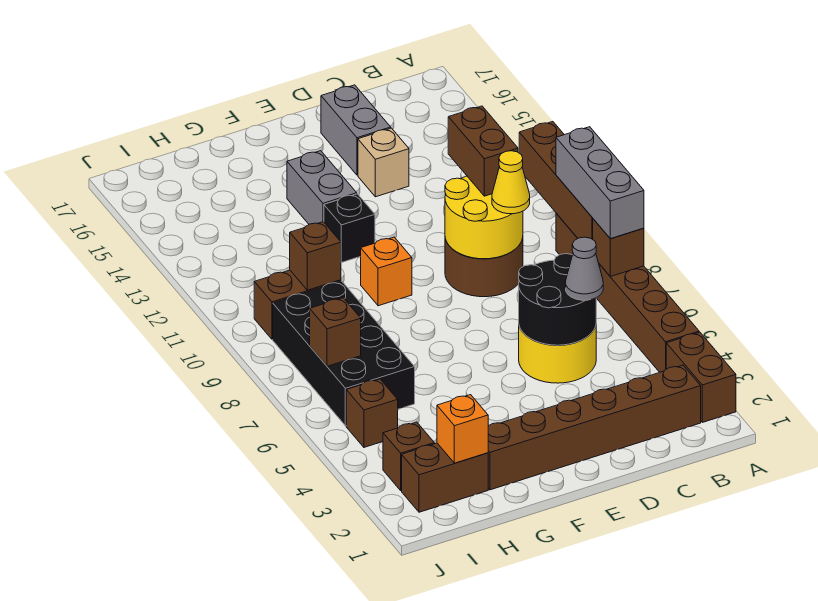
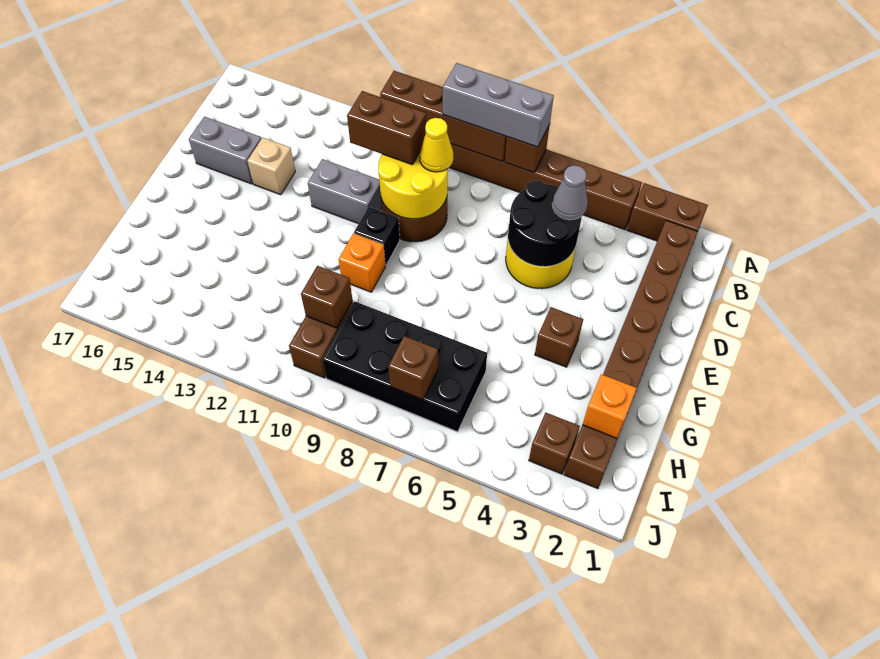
black 1x1 brick [324,194,375,262] -> black 1x1 brick moved to [354,207,400,265]
grey 1x2 brick [287,151,357,224] -> grey 1x2 brick moved to [308,159,382,224]
brown 1x1 brick [346,379,398,447] -> brown 1x1 brick moved to [535,307,583,367]

